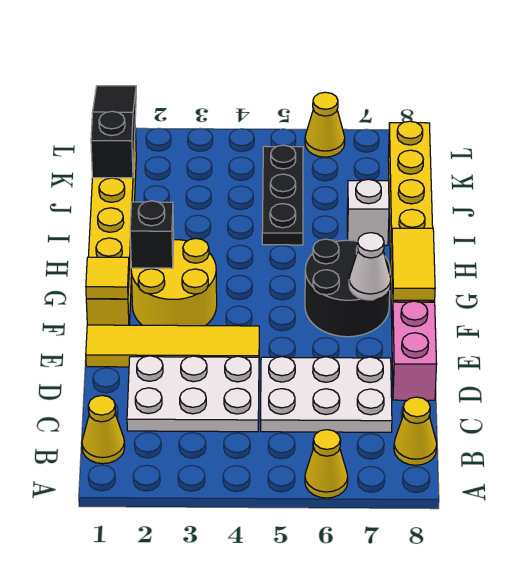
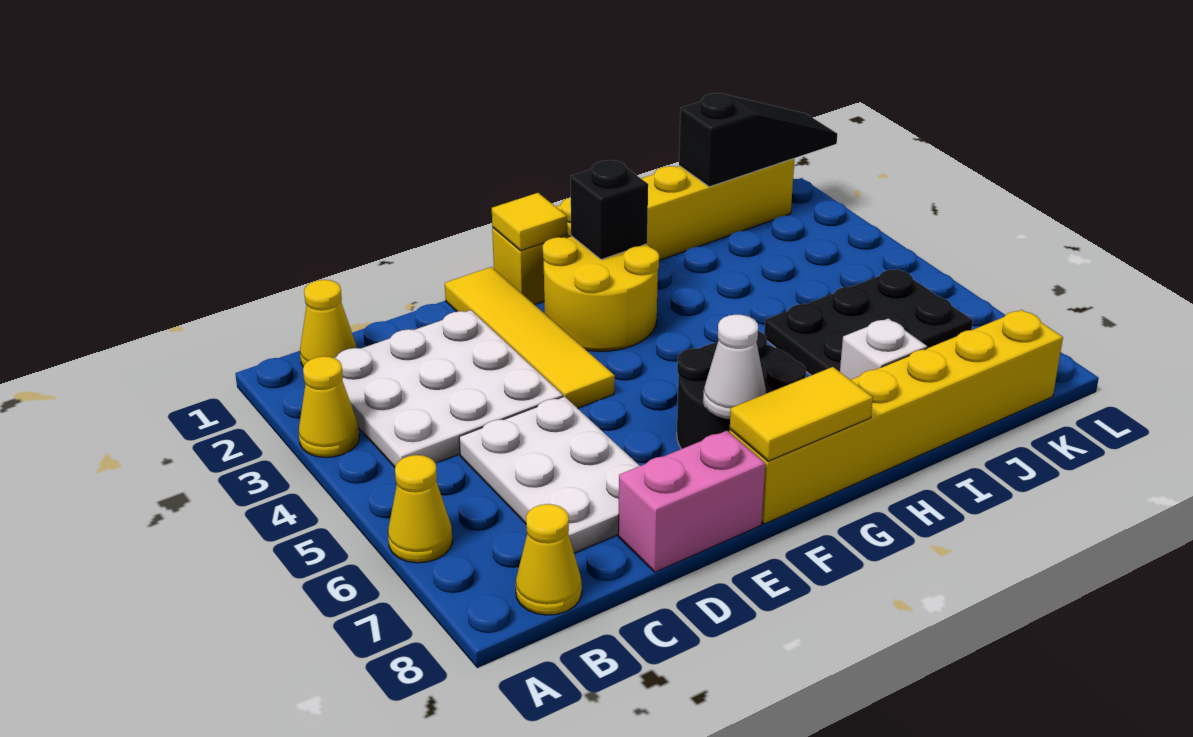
white 2x3 plate [127,356,259,432] -> white 3x3 plate [335,310,563,467]
black 1x3 plate [262,145,303,245] -> black 2x3 plate [764,269,973,375]
yellow 1x1 cone [305,92,345,157] -> yellow 1x1 cone moved to [299,356,359,457]

